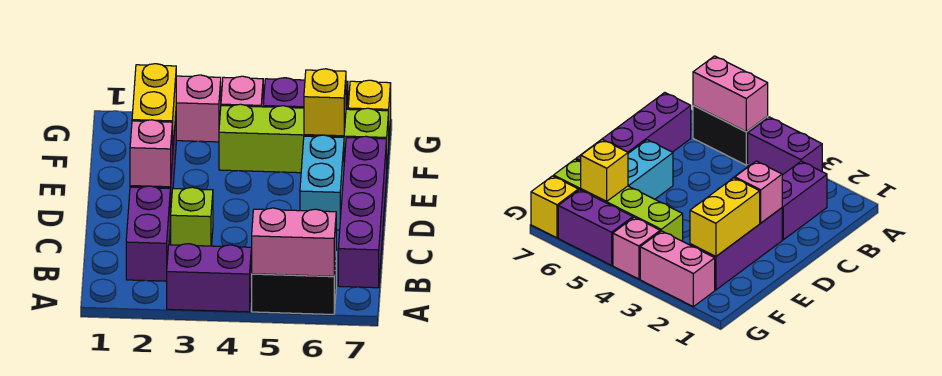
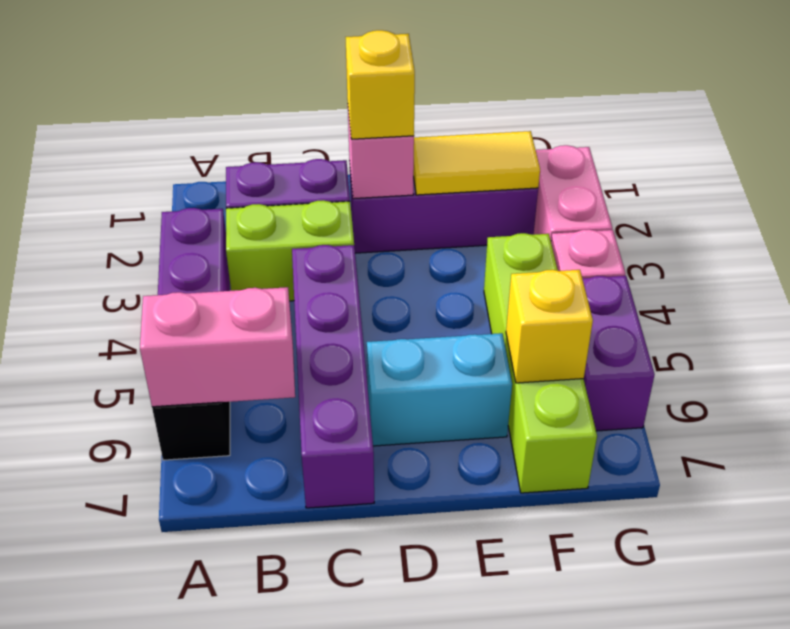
pink 1x2 brick [252,208,336,276] -> pink 1x2 brick turned to [140,287,295,407]
purple 1x4 brick [338,136,387,288] -> purple 1x4 brick turned to [292,245,374,508]
lime 1x1 brick [171,187,213,246] -> lime 1x2 brick [226,200,354,301]
yellow 1x2 brick [132,64,176,158] -> yellow 1x2 tile [413,131,540,195]
yellow 1x1 brick [348,80,391,135] -> yellow 1x1 brick moved to [346,30,415,139]

